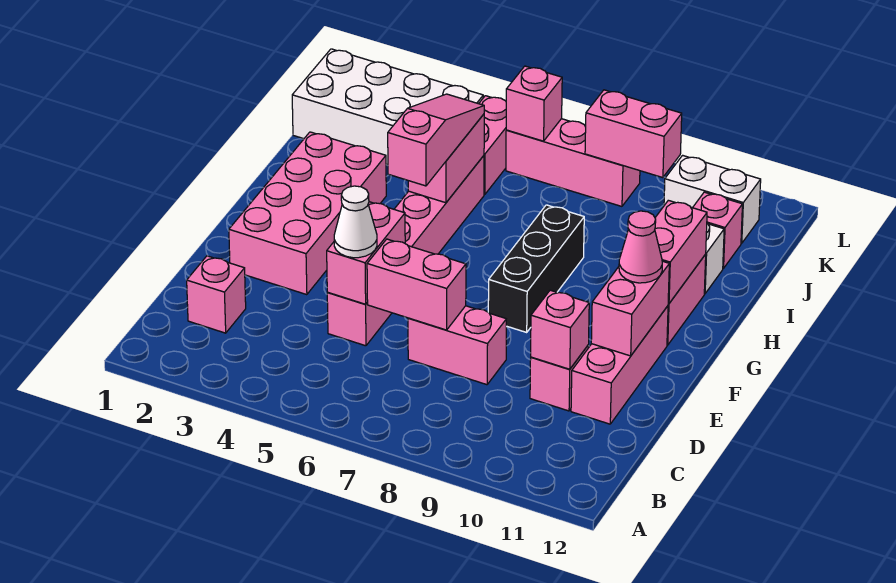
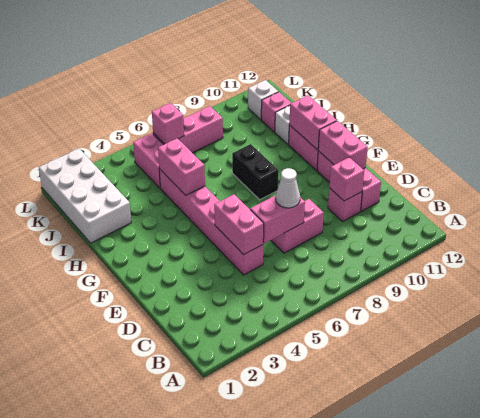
pink 1x1 brick [187,256,246,333] -> none
white 1x1 cone [334,186,377,258] -> white 1x1 cone moved to [276,168,300,208]
pink 2x4 brick [229,132,386,295] -> none
black 1x3 brick [488,205,584,332] -> black 1x2 brick [232,144,279,200]
pink 1x1 cone [619,211,662,283] -> none
pink 1x3 slope [388,94,484,186] -> none
white 2x4 brick [292,49,483,165] -> white 2x4 brick turned to [39,149,131,243]
pink 1x2 brick [585,90,682,178] -> none
white 1x2 brick [664,155,761,243] -> white 1x1 brick [248,80,278,119]

